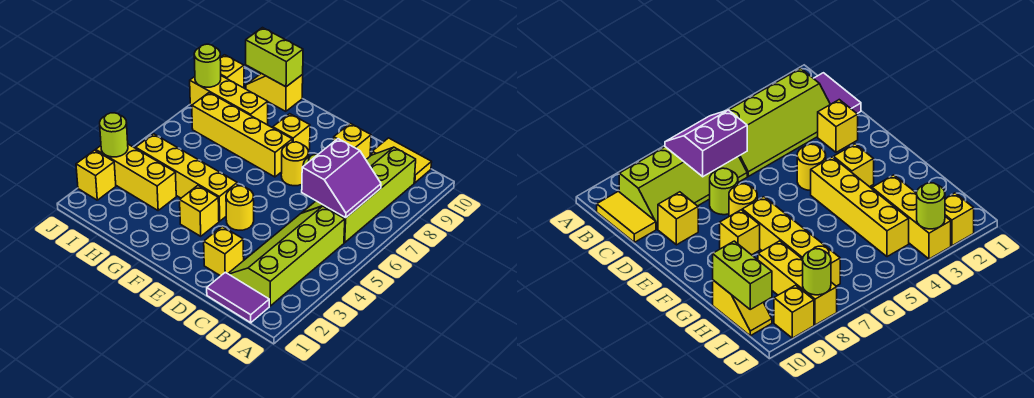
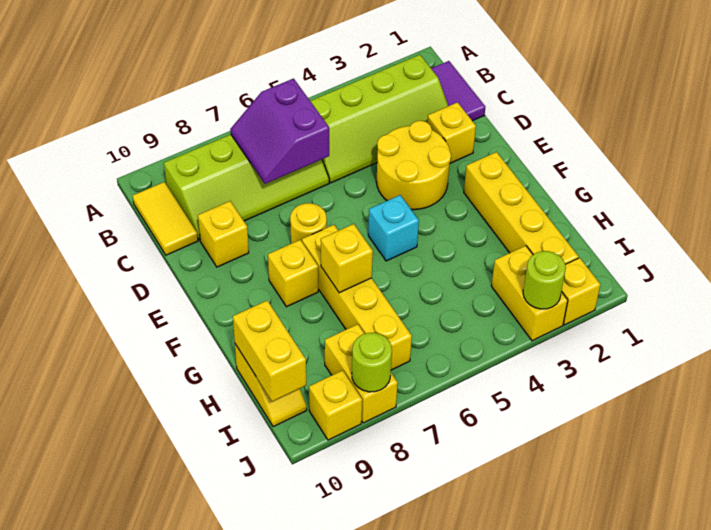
purple 2x2 slope [302,139,381,218] -> purple 2x2 slope turned to [230,78,329,184]
lime 1x1 round brick [710,168,738,215] -> none
yellow 1x1 round brick [226,186,254,230] -> yellow 2x2 round brick [377,121,451,210]
yellow 1x1 brick [180,186,219,236] -> yellow 1x1 brick moved to [321,224,373,293]
yellow 1x4 brick [136,134,237,221] -> yellow 1x4 brick moved to [464,152,579,264]
none -> cyan 1x1 brick [368,195,419,261]
yellow 1x3 brick [96,144,176,210] -> yellow 1x2 brick [491,246,568,341]
yellow 1x3 brick [190,76,268,125] -> yellow 1x2 brick [325,324,398,423]
lime 1x2 brick [246,28,303,87] -> yellow 1x2 brick [233,301,306,401]

